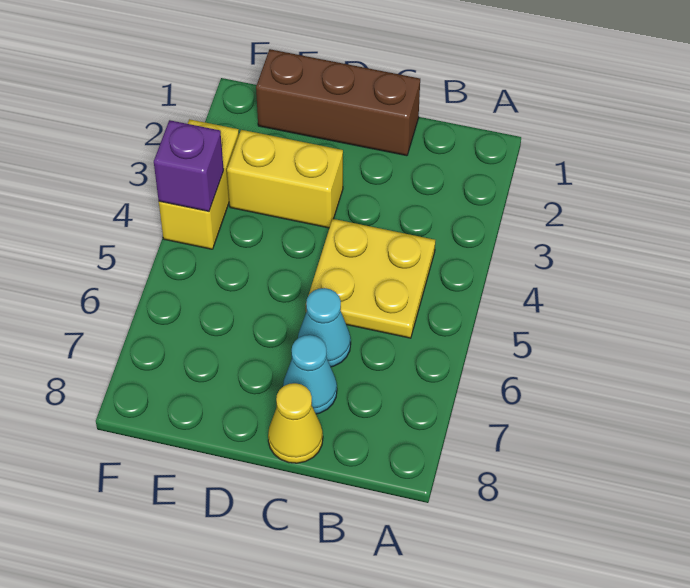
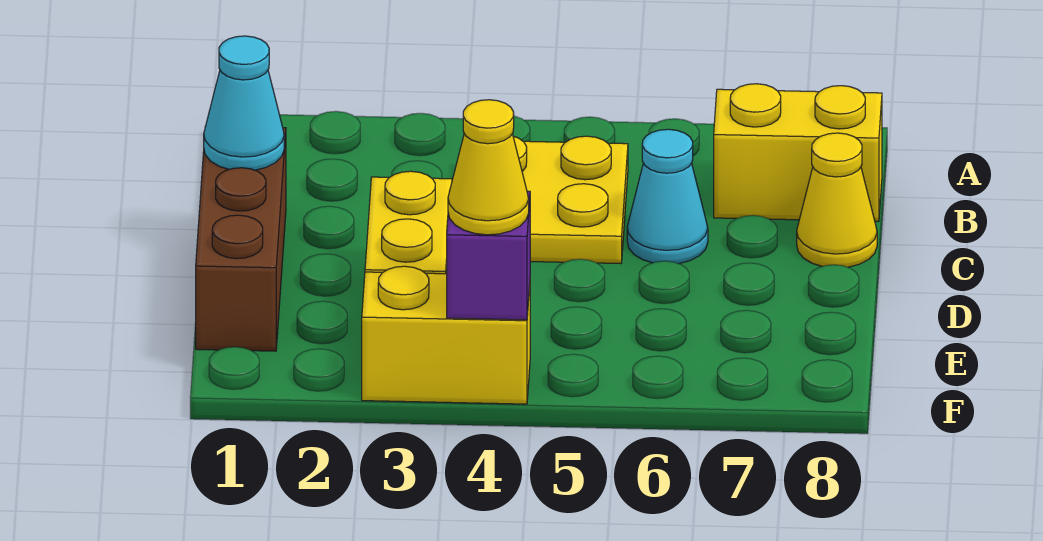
none -> yellow 1x2 brick [714,84,882,222]
cyan 1x1 cone [283,335,337,414] -> cyan 1x1 cone moved to [204,36,284,170]
none -> yellow 1x1 cone [448,100,529,235]

